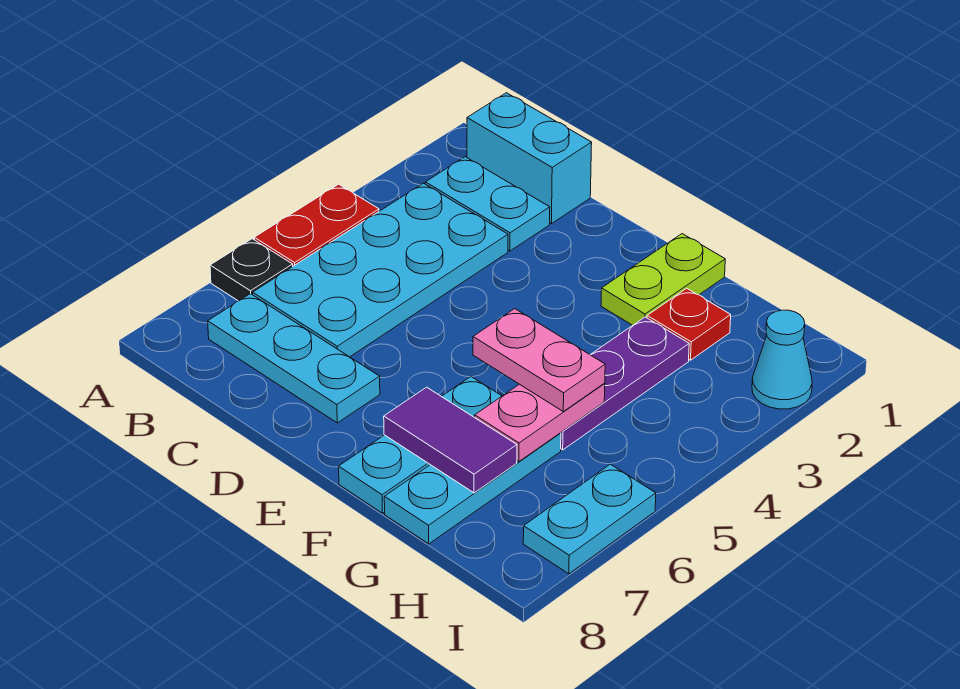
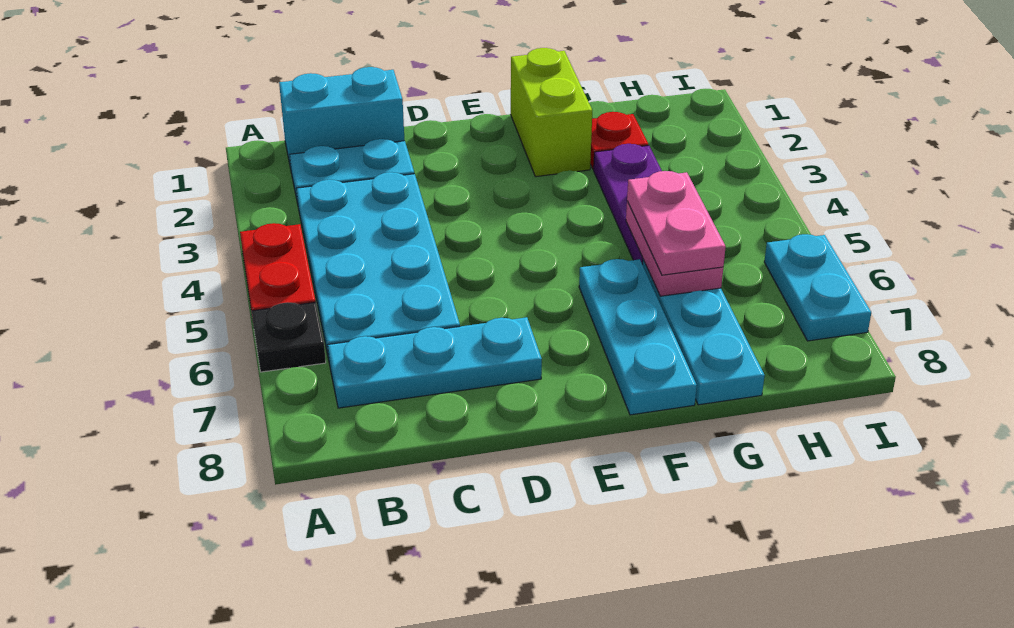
lime 1x2 plate [601,234,725,325] -> lime 1x2 brick [511,48,592,177]
pink 1x2 plate [473,309,605,411] -> pink 1x2 plate turned to [627,171,726,275]
purple 1x2 tile [384,387,517,493] -> none
cyan 1x1 cone [752,310,812,409] -> none

